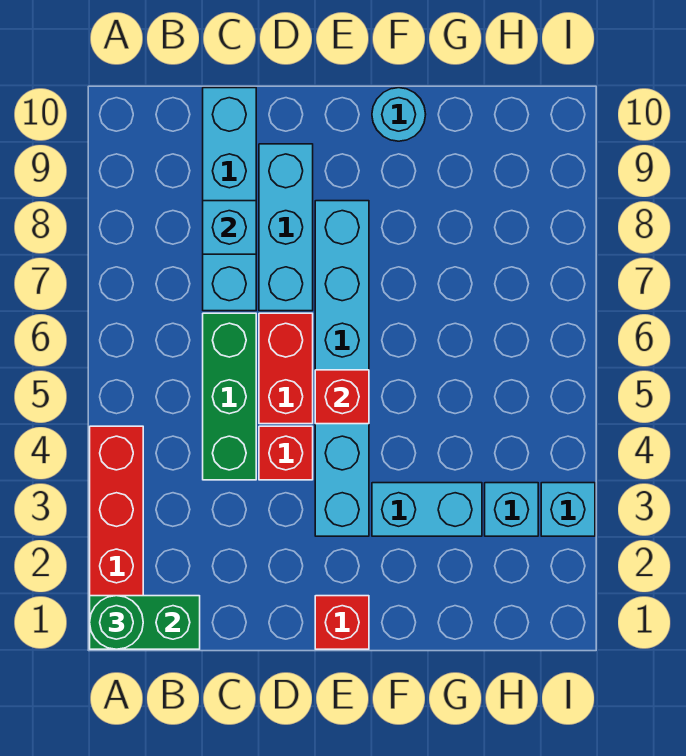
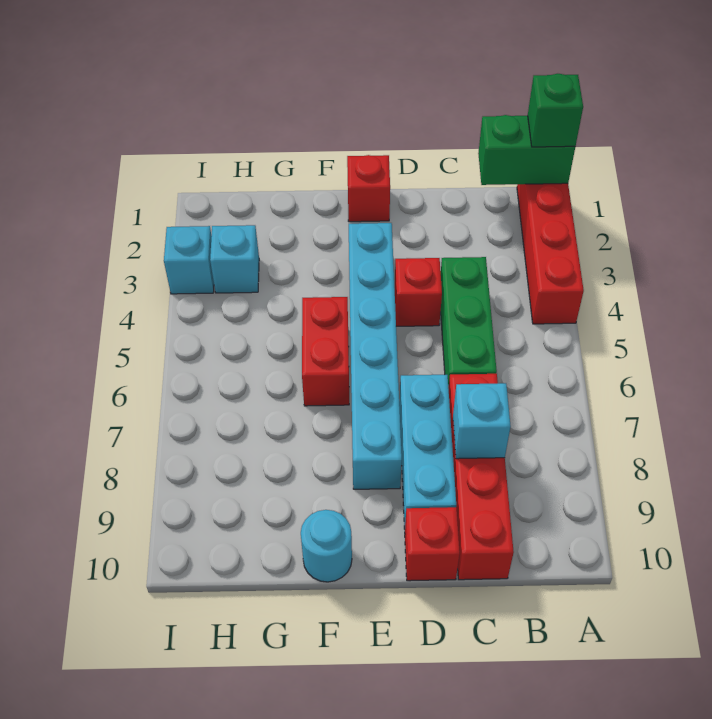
green 1x1 round brick [90,596,143,649] -> green 1x1 brick [528,74,583,147]
cyan 1x4 brick [203,88,256,311] -> red 1x4 brick [449,374,514,580]
red 1x2 brick [259,313,313,424] -> red 1x2 brick moved to [302,297,349,406]
red 1x1 brick [315,370,369,424] -> red 1x1 brick moved to [405,507,460,581]
cyan 1x2 brick [372,483,482,536] -> none

